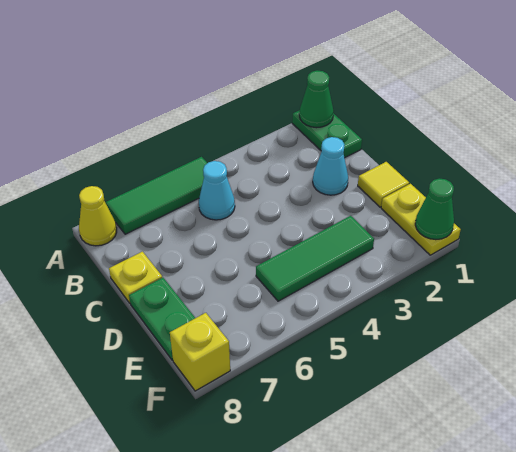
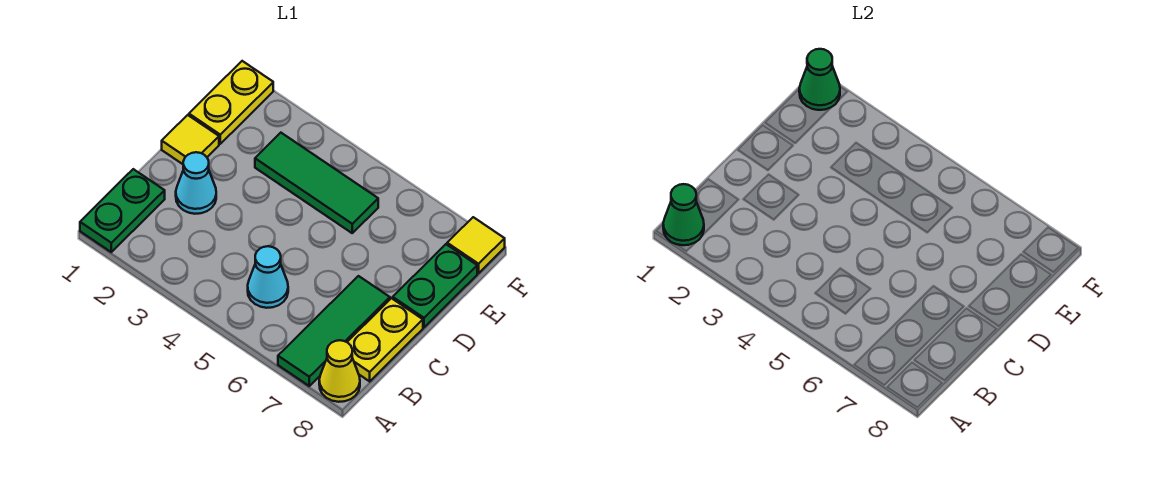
green 1x3 tile [106,157,207,234] -> green 1x3 tile turned to [278,276,390,386]
yellow 1x1 plate [109,252,162,303] -> yellow 1x2 plate [347,298,423,381]
yellow 1x1 brick [170,313,230,391] -> yellow 1x1 tile [447,217,505,273]

